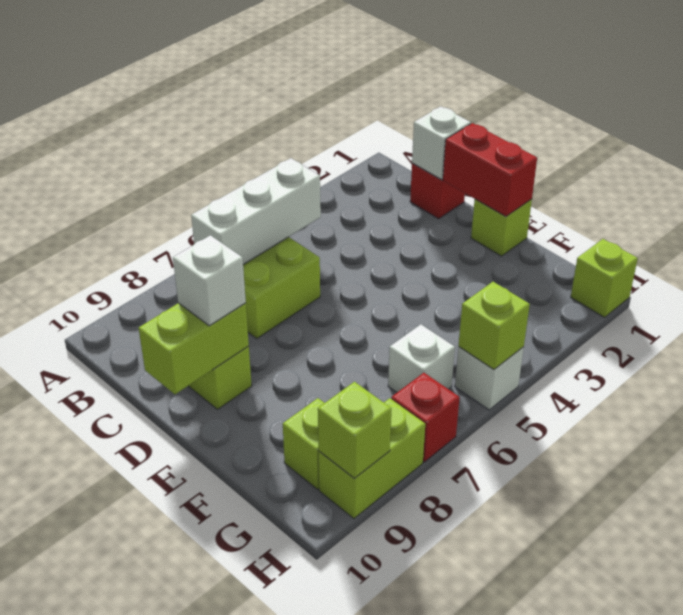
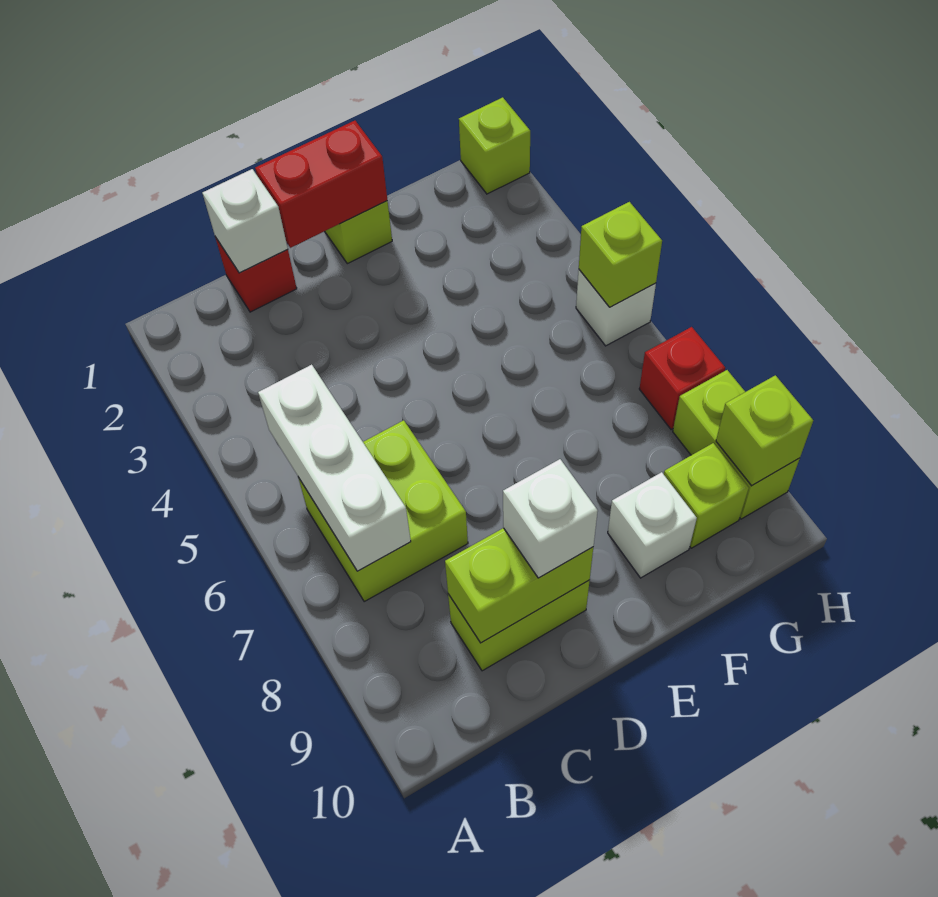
lime 1x2 brick [139,303,249,394] -> lime 1x2 brick turned to [445,528,593,643]
white 1x1 brick [388,324,455,393] -> white 1x1 brick moved to [608,472,697,578]

